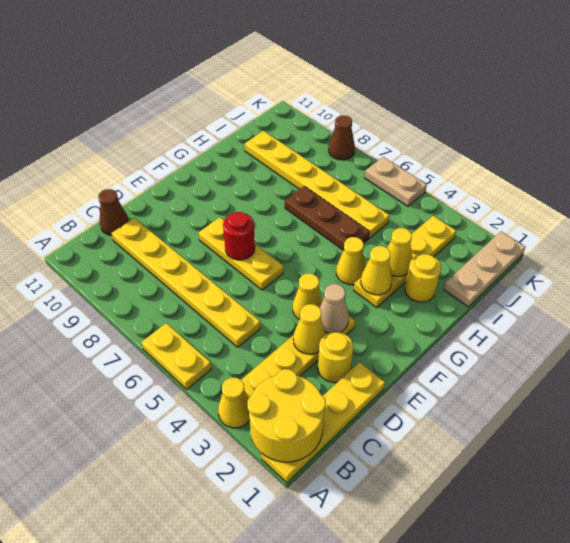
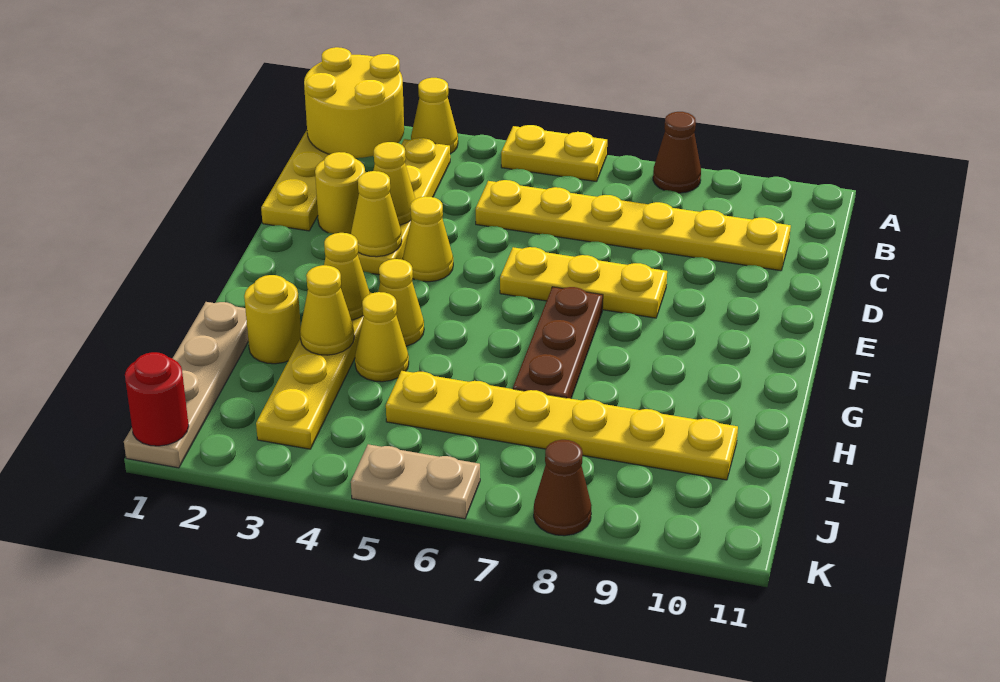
brown 1x1 cone [98,189,129,235] -> brown 1x1 cone moved to [653,112,701,193]
tan 1x1 cone [320,284,349,333] -> yellow 1x1 cone [351,171,402,257]
red 1x1 round brick [223,212,255,260] -> red 1x1 round brick moved to [125,352,189,446]
none -> yellow 1x1 cone [355,292,409,382]
brown 1x3 plate [285,186,370,250] -> brown 1x3 plate turned to [513,287,603,399]
tan 1x3 plate [444,231,525,307] -> tan 1x4 plate [124,302,248,468]

